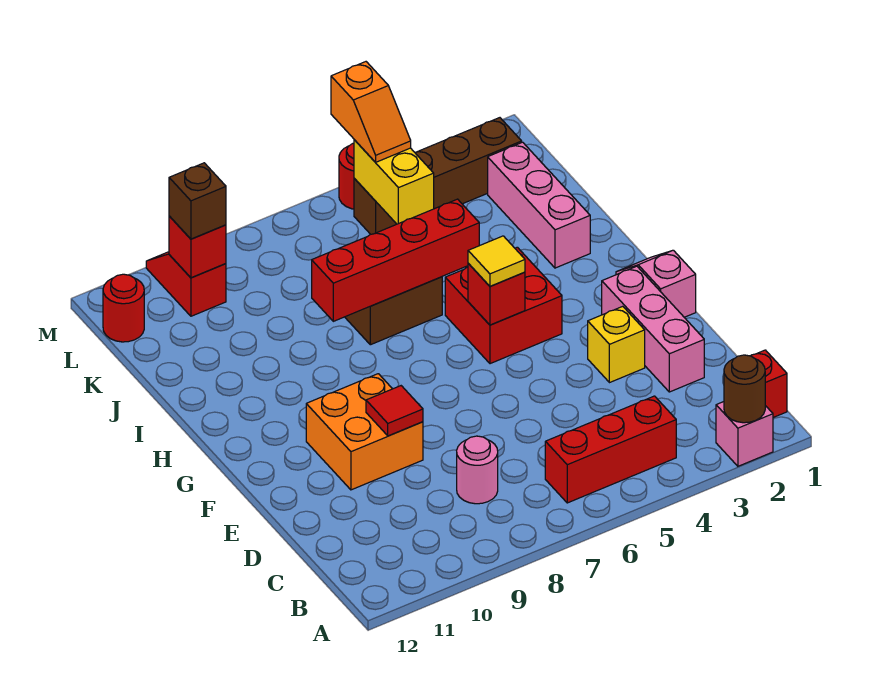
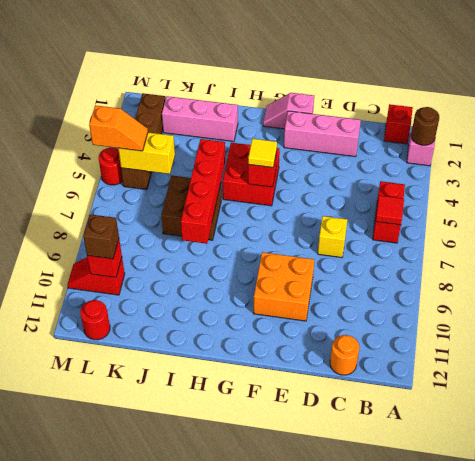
red 1x3 brick [545,396,676,503] -> red 1x2 brick [373,181,405,243]
pink 1x1 round brick [457,436,498,504] -> none
none -> orange 1x1 round brick [330,335,359,375]
yellow 1x1 brick [588,306,645,383] -> yellow 1x1 brick moved to [318,216,347,258]
red 1x1 tile [366,386,423,436] -> red 1x1 tile moved to [376,195,404,225]

